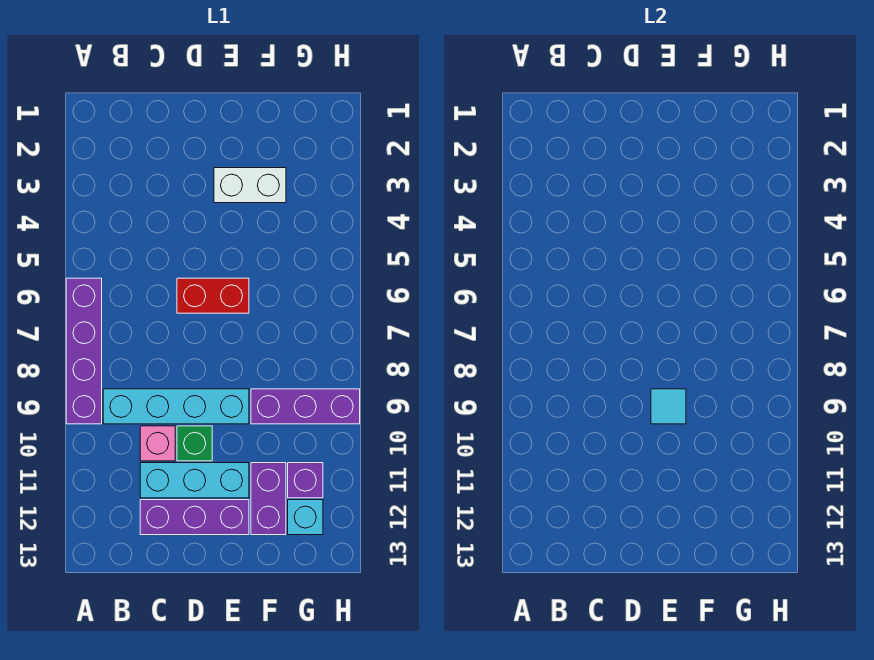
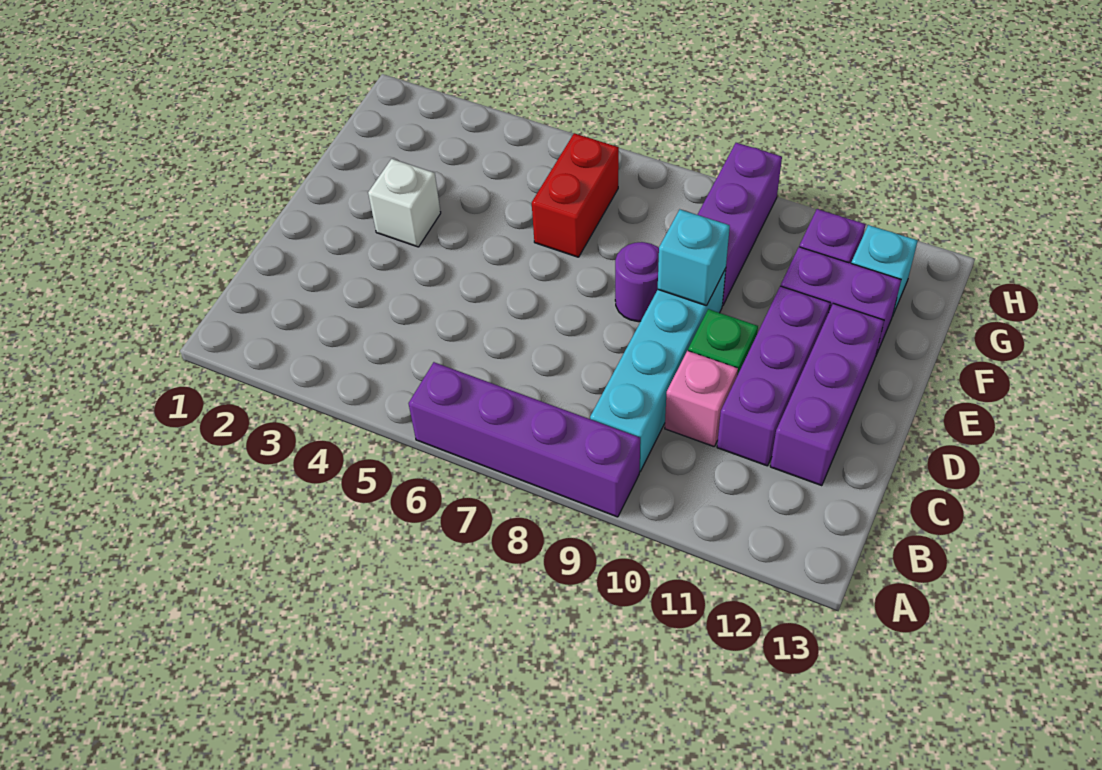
cyan 1x3 brick [140,463,249,498] -> purple 1x3 brick [717,286,830,466]
red 1x2 brick [177,278,249,313] -> red 1x2 brick moved to [532,133,619,257]
white 1x2 brick [214,168,286,203] -> white 1x1 brick [368,159,441,247]
none -> purple 1x1 round brick [615,242,659,322]
cyan 1x1 tile [651,389,686,424] -> cyan 1x1 brick [658,209,730,306]

